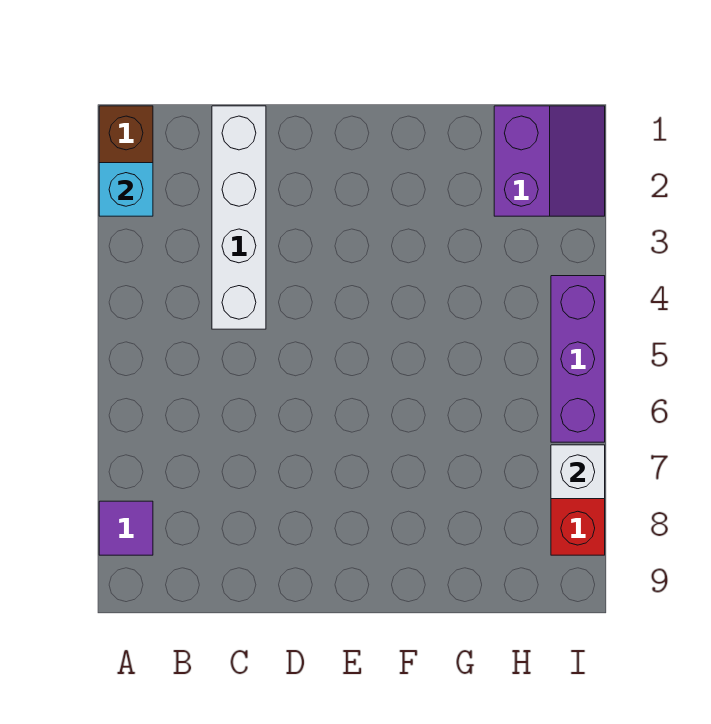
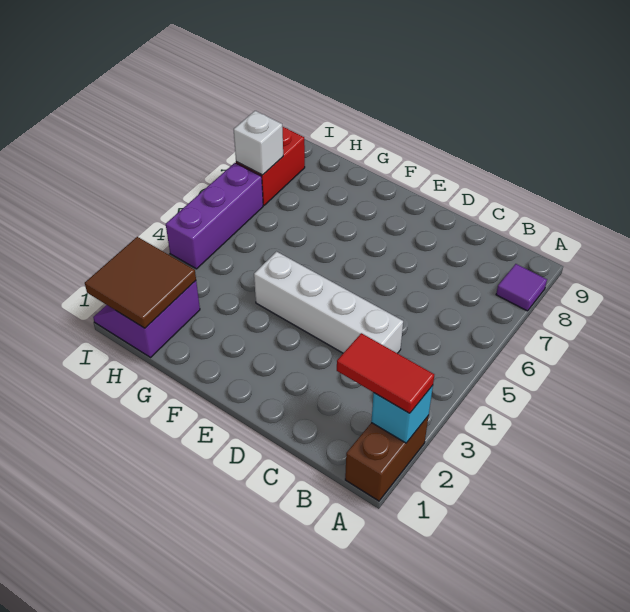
none -> red 1x2 tile [337,333,434,413]
white 1x4 brick [212,106,266,329] -> white 1x4 brick turned to [254,252,403,353]
none -> brown 2x2 tile [85,237,196,328]

